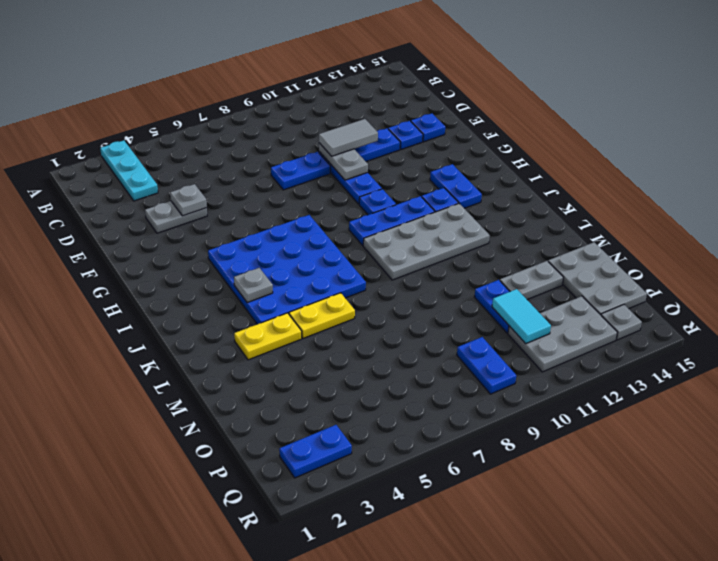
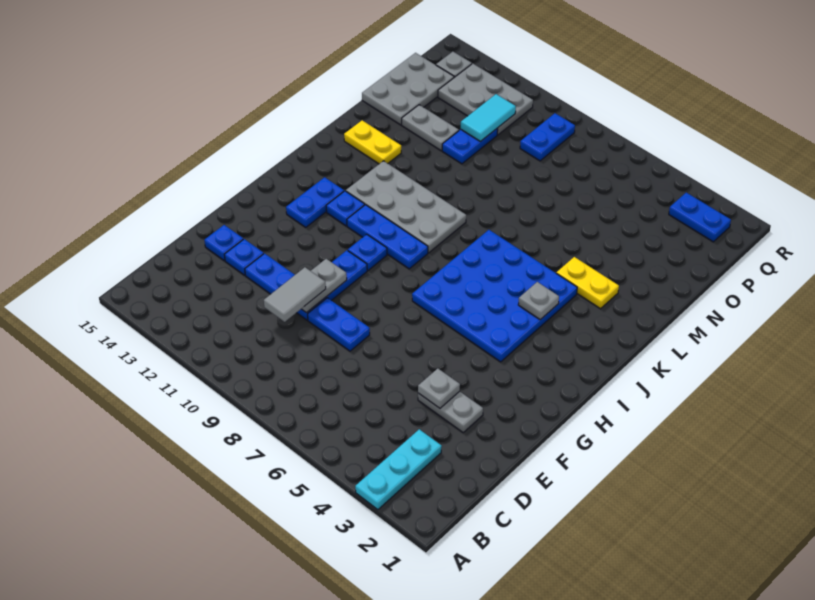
grey 1x2 tile [319,119,378,156] -> grey 1x2 tile turned to [264,267,326,322]
yellow 1x2 plate [289,293,355,338] -> yellow 1x2 plate moved to [344,120,401,164]

